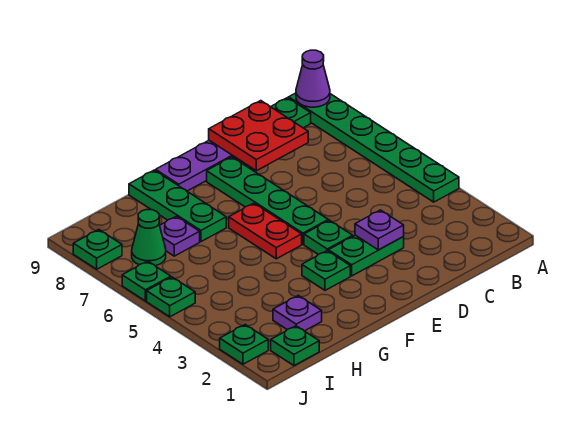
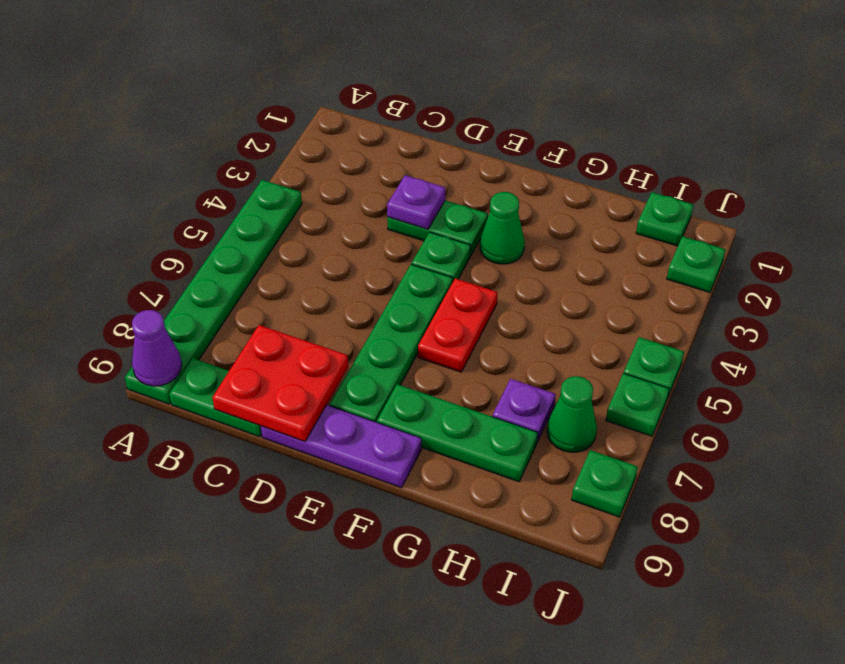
green 1x1 plate [302,251,350,290] -> green 1x1 cone [480,192,525,264]
green 1x3 plate [129,170,226,242] -> green 1x3 plate turned to [377,384,538,482]
purple 1x1 plate [273,295,322,331] -> none

